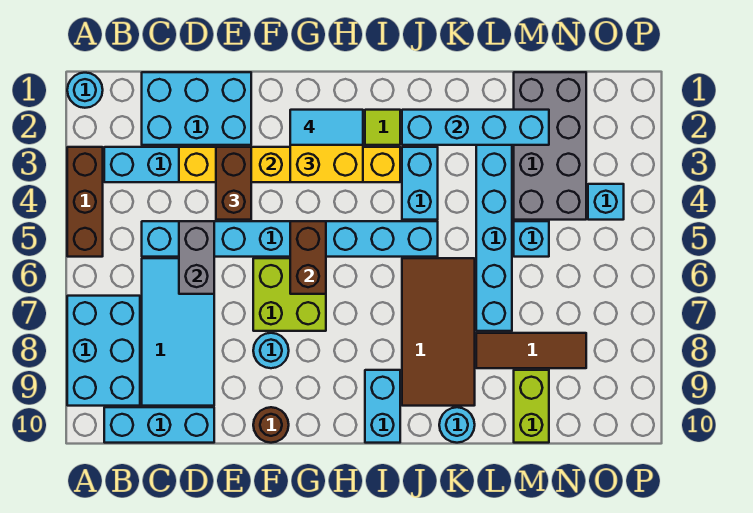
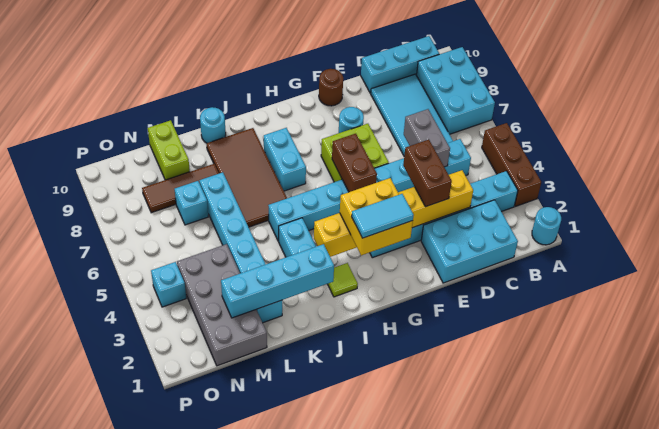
cyan 1x2 brick [365,370,400,443] -> cyan 1x2 brick moved to [264,128,306,191]
cyan 1x1 brick [514,221,549,257] -> cyan 1x1 brick moved to [175,181,208,225]

